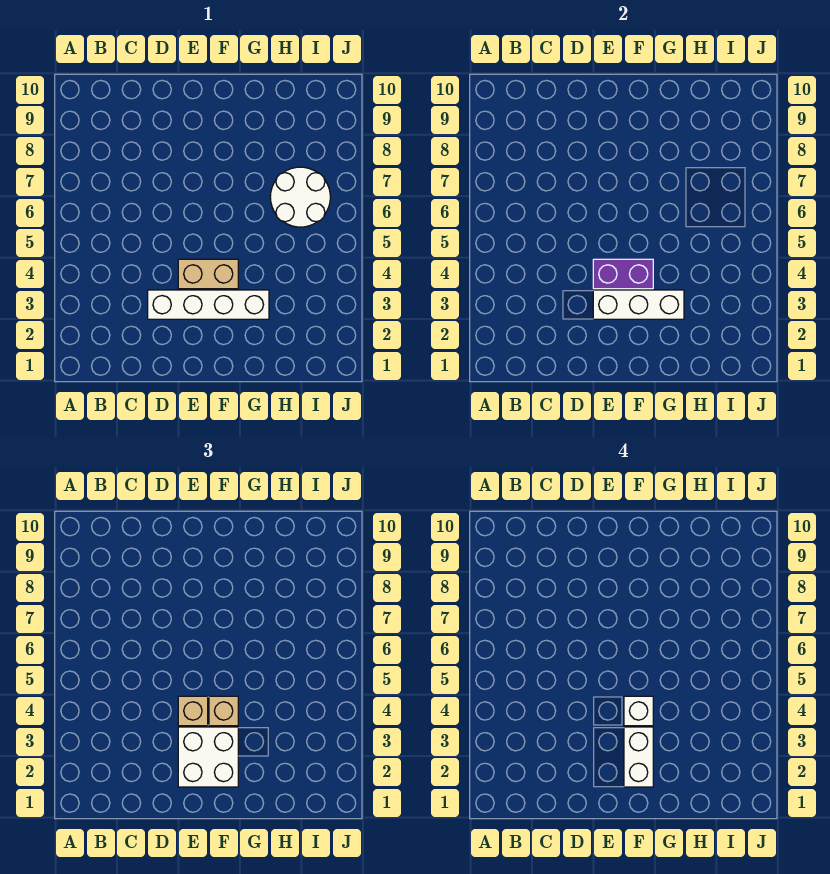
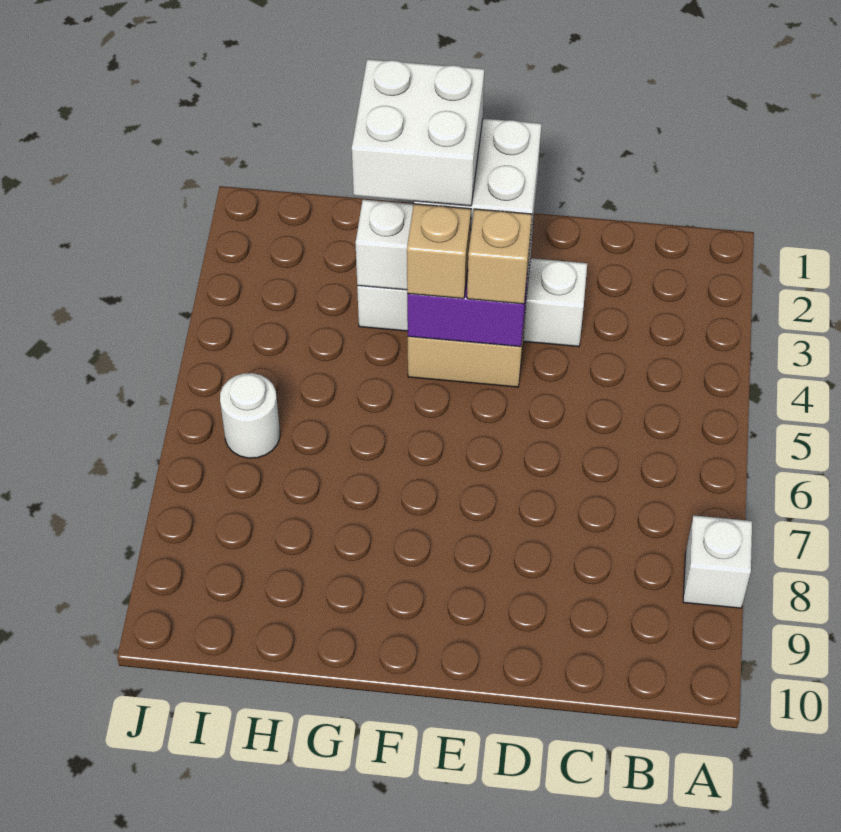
white 1x2 brick [624,727,653,787] -> white 2x2 brick [352,59,484,206]
white 1x1 brick [624,696,653,726] -> white 1x1 brick moved to [683,515,752,608]
white 2x2 round brick [270,167,330,227] -> white 1x1 round brick [220,373,280,458]

